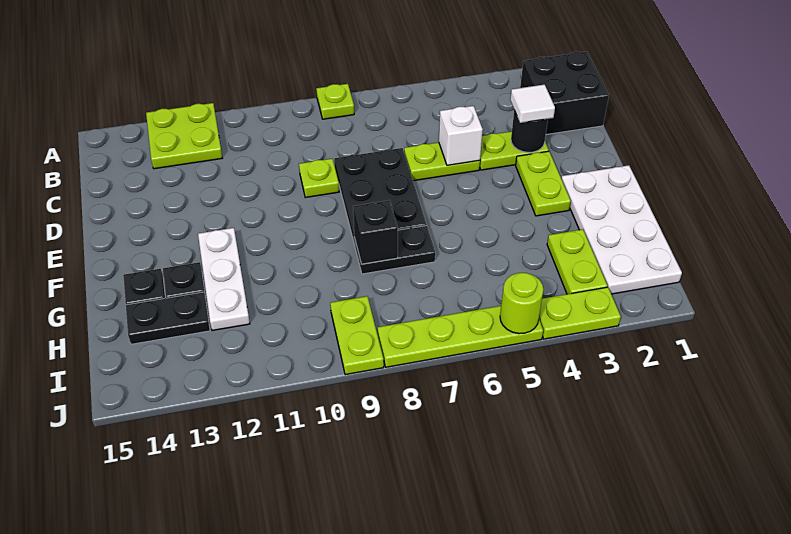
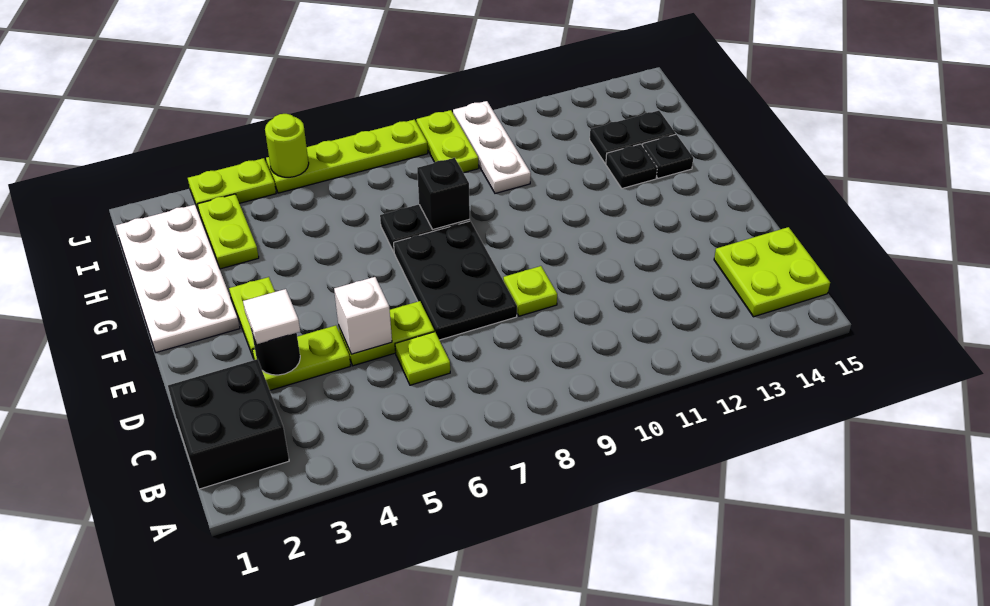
lime 1x1 plate [316,84,354,119] -> lime 1x1 plate moved to [395,332,450,385]
lime 2x2 plate [146,103,222,169] -> lime 2x2 plate moved to [714,227,830,317]
white 1x3 plate [198,228,250,331] -> white 1x3 plate moved to [453,101,531,193]

